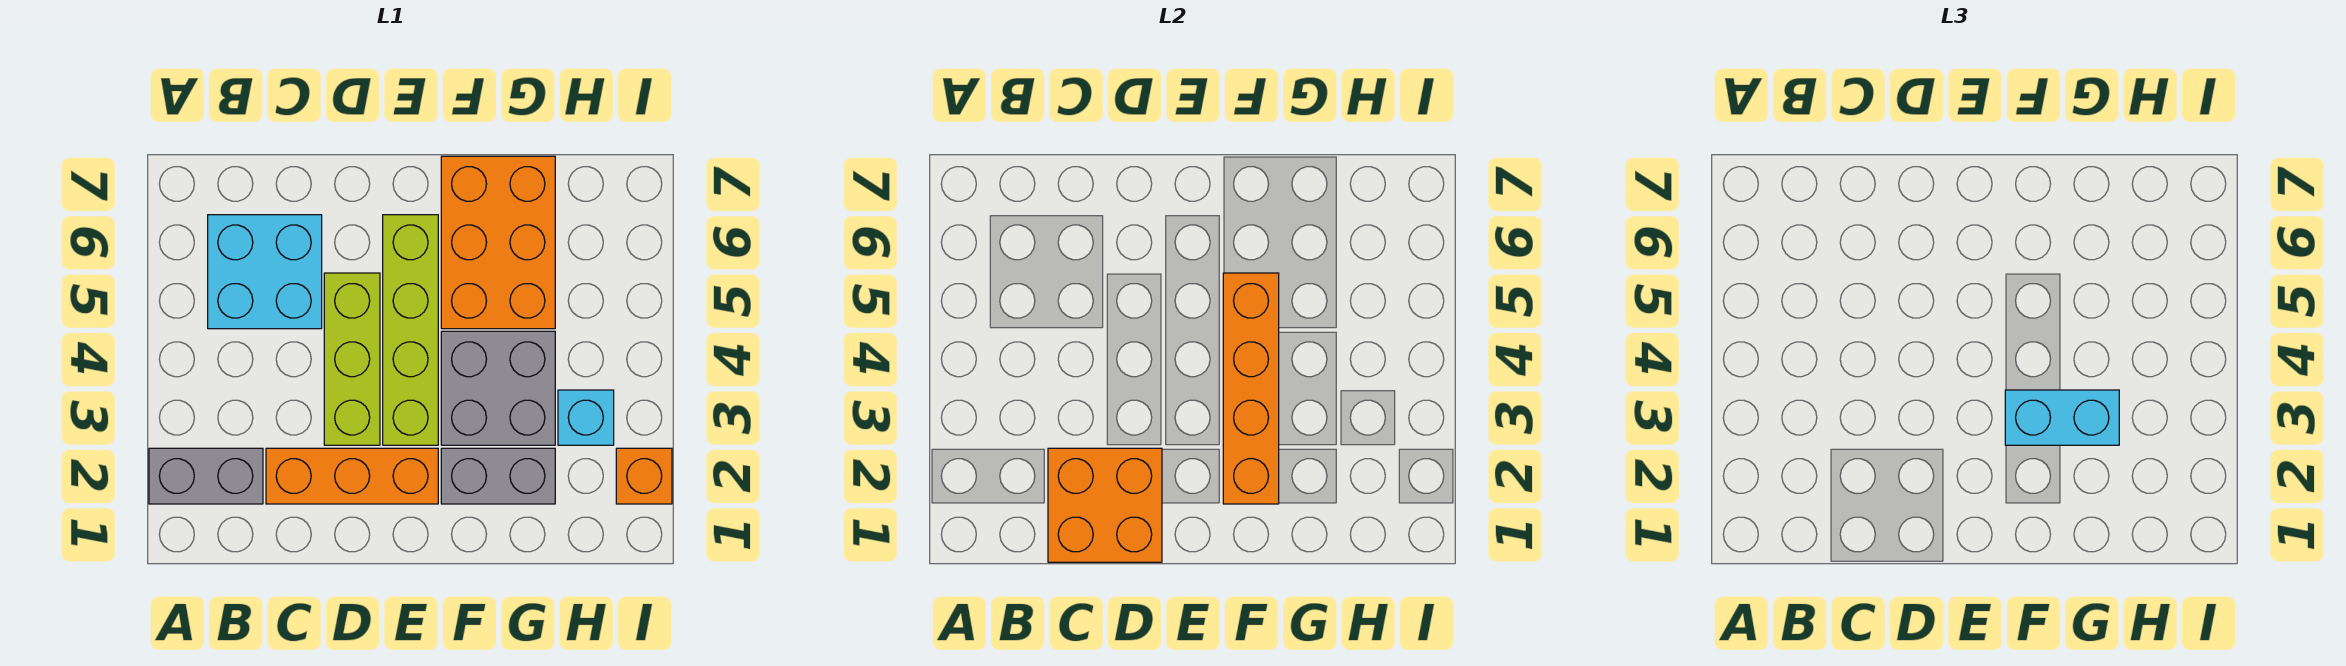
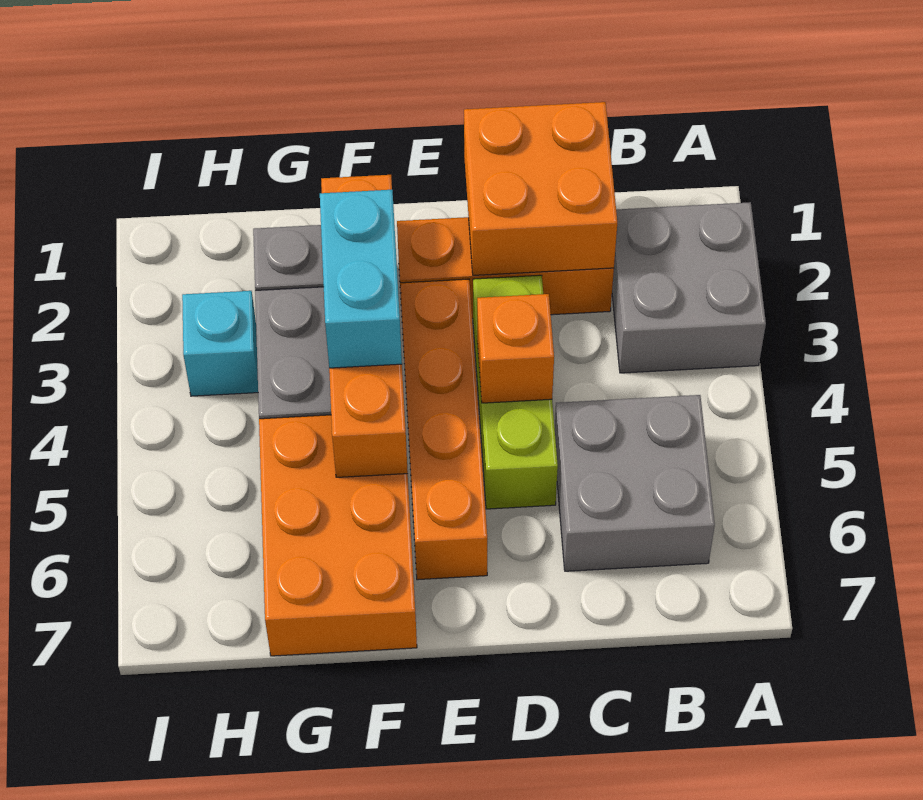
grey 1x2 brick [149,448,263,504] -> grey 2x2 brick [612,202,766,373]
cyan 2x2 brick [208,215,322,329] -> grey 2x2 brick [555,395,715,571]
lime 1x4 brick [383,215,438,445] -> orange 1x4 brick [400,279,487,580]
cyan 1x2 brick [2005,390,2119,445] -> cyan 1x2 brick turned to [320,190,402,368]
orange 1x1 brick [616,448,672,504] -> orange 1x1 brick moved to [477,294,554,403]

